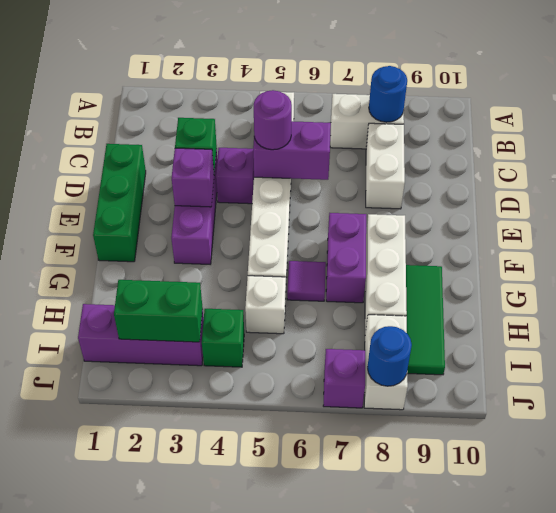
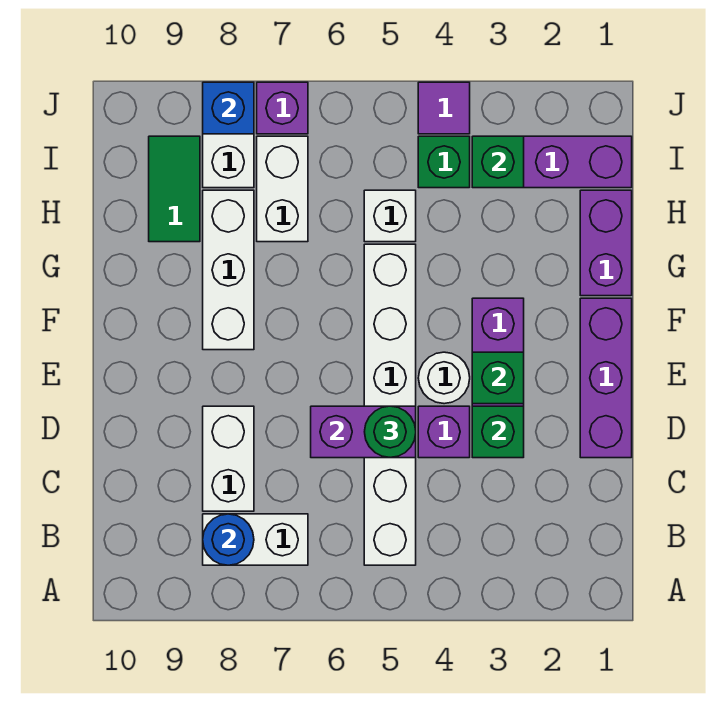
green 1x3 brick [93,144,146,262] -> purple 1x3 brick [580,298,632,458]
purple 1x1 round brick [253,90,292,150] -> green 1x1 round brick [365,406,416,458]
purple 1x1 brick [172,148,214,207] -> green 1x1 brick [472,352,524,404]
none -> white 1x1 round brick [418,352,470,404]
purple 1x2 brick [326,213,366,303] -> purple 1x2 brick moved to [580,190,632,296]
purple 1x1 tile [287,261,326,301] -> purple 1x1 tile moved to [418,82,470,134]
green 1x3 tile [406,265,445,375] -> green 1x2 tile [149,136,200,242]
none -> white 1x2 brick [257,136,308,242]
green 1x2 brick [114,280,203,342] -> green 1x1 brick [472,136,524,188]
blue 1x1 round brick [367,326,412,386] -> blue 1x1 brick [203,82,254,134]

